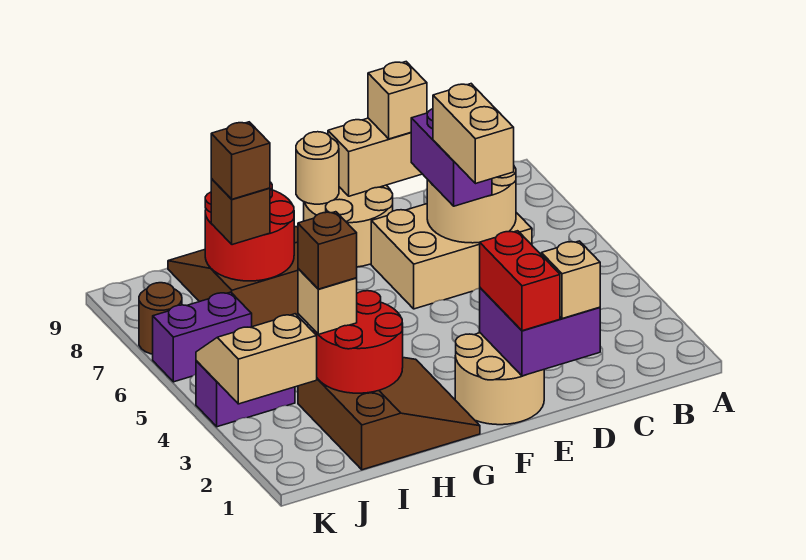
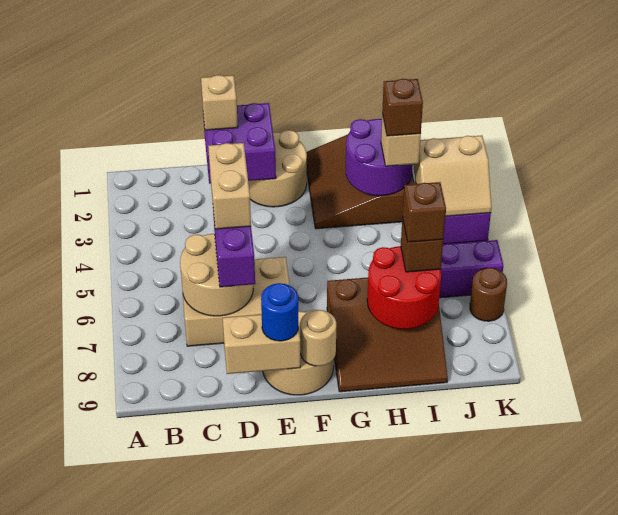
tan 1x1 brick [368,62,427,139] -> none
red 1x2 brick [480,231,560,331] -> none
none -> blue 1x1 round brick [261,283,298,341]
red 2x2 round brick [314,291,403,393] -> purple 2x2 round brick [346,119,413,196]

